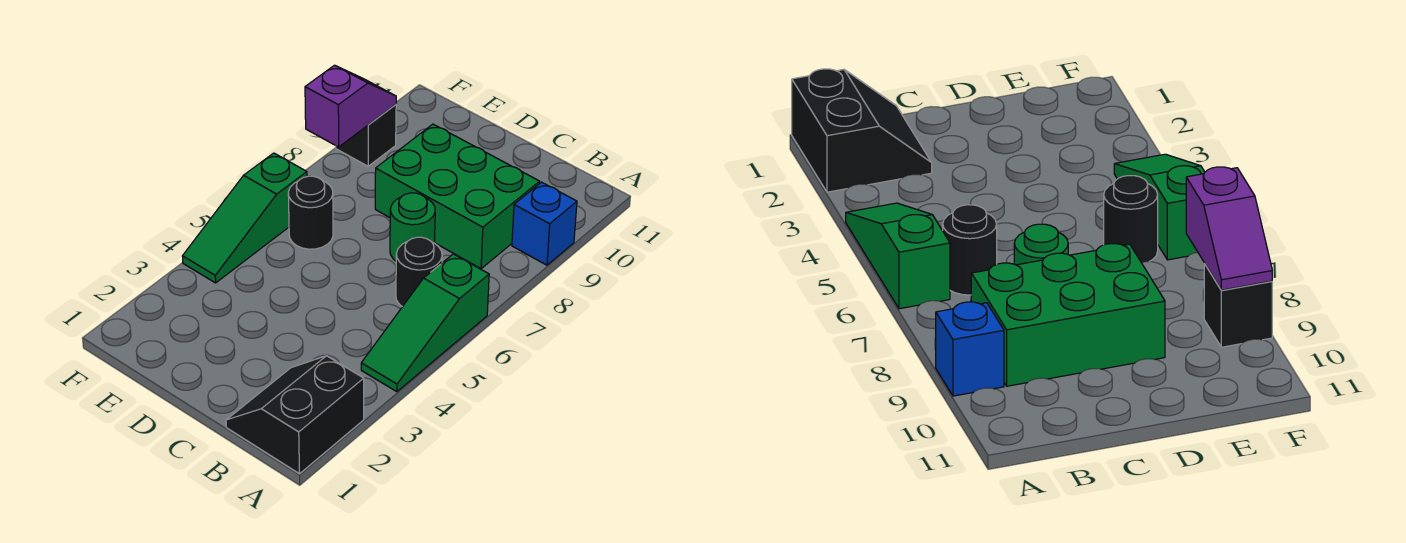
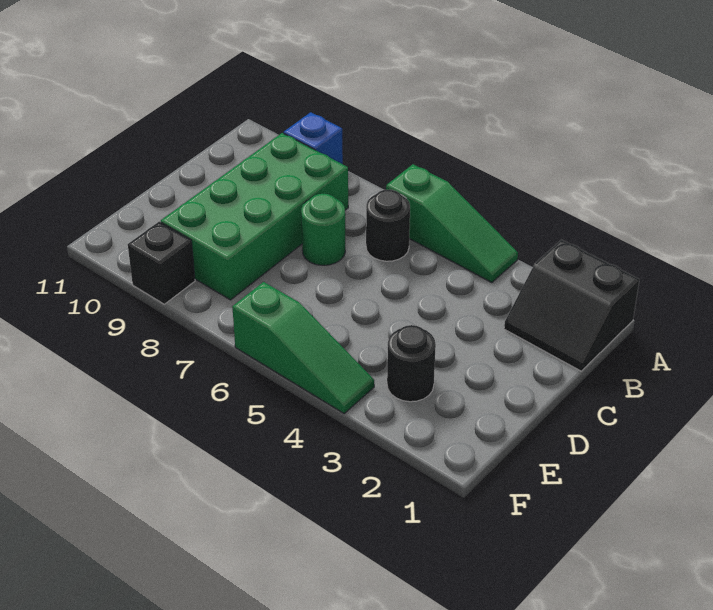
green 2x3 brick [375,124,540,269] -> green 2x4 brick [161,133,348,300]
black 1x1 round brick [288,176,333,249] -> black 1x1 round brick moved to [387,325,436,402]
purple 1x2 slope [305,65,396,147] -> none

